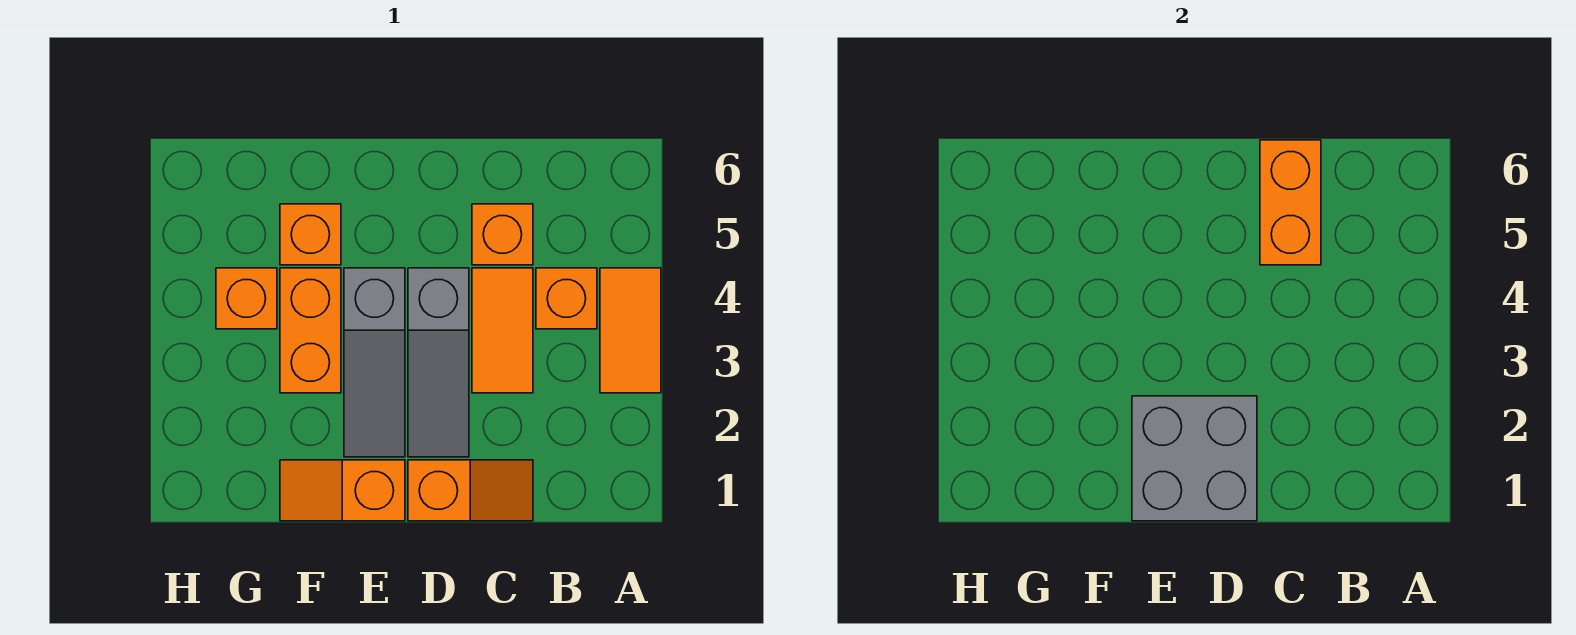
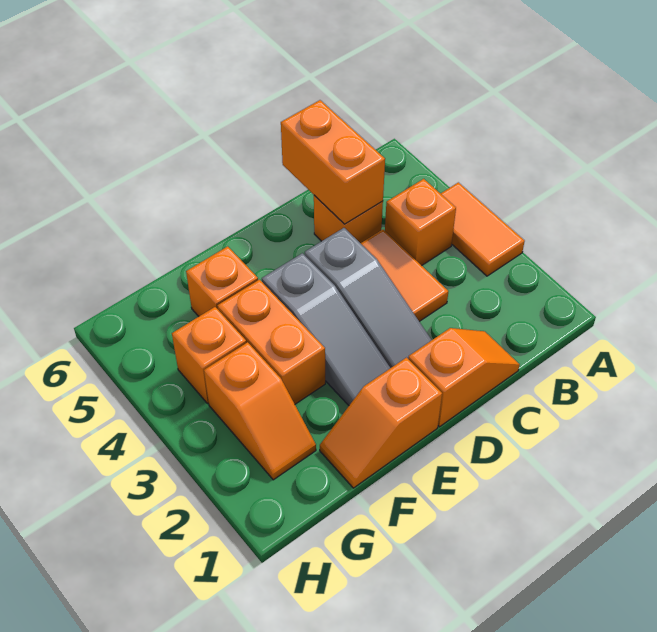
grey 2x2 brick [1132,396,1257,521] -> none
none -> orange 1x2 slope [204,342,316,480]

